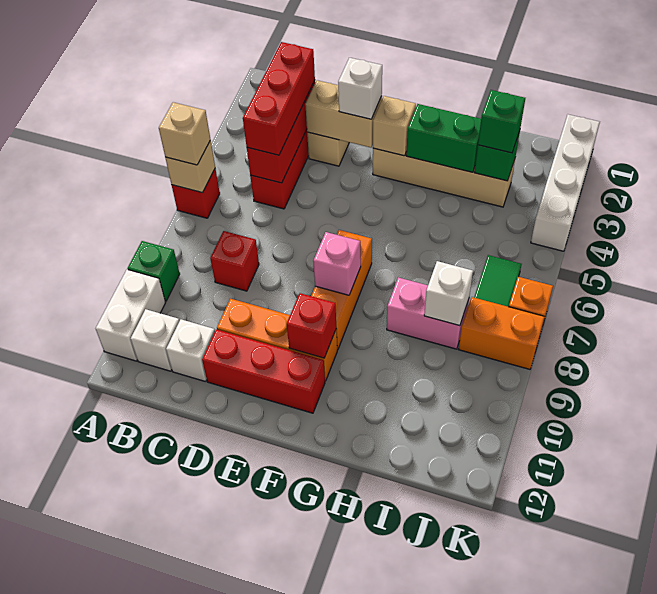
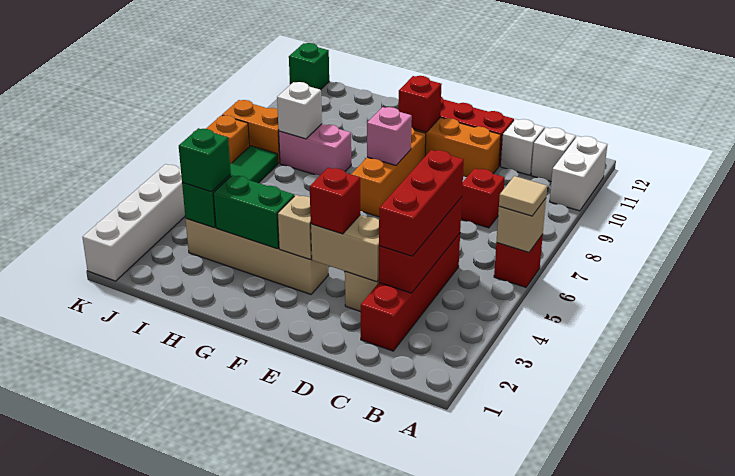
tan 1x1 brick [159,102,210,165] -> tan 1x1 tile [499,176,547,216]
green 1x1 brick [128,241,180,301] -> green 1x1 brick moved to [289,43,329,90]
white 1x1 brick [338,58,382,119] -> red 1x1 brick [310,168,360,234]

